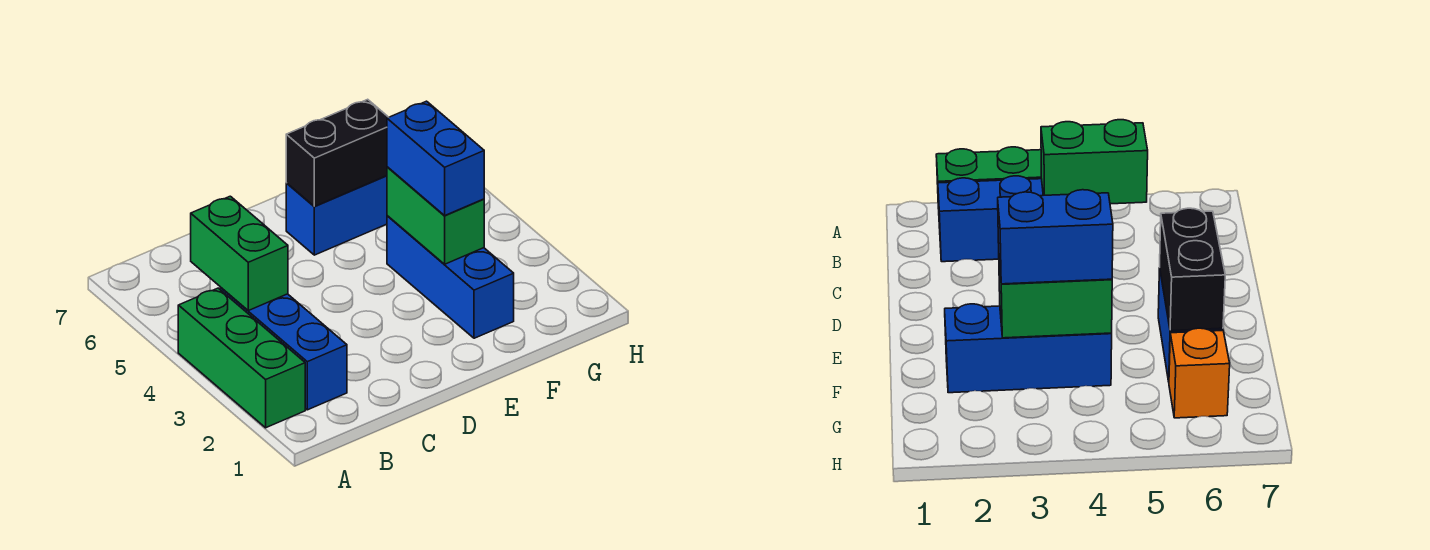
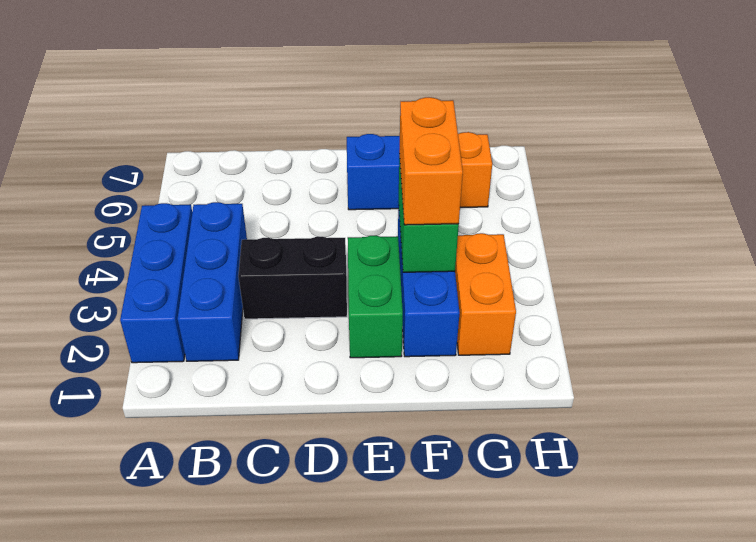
green 1x3 brick [178,288,305,428] -> blue 1x3 brick [120,203,192,363]
green 1x2 brick [191,196,288,311] -> green 1x2 brick moved to [348,236,403,358]
black 1x2 brick [286,99,389,206] -> black 1x2 brick moved to [238,237,347,319]
blue 1x2 brick [387,101,484,215] -> orange 1x2 brick [399,97,463,225]
none -> orange 1x2 brick [455,233,516,355]

